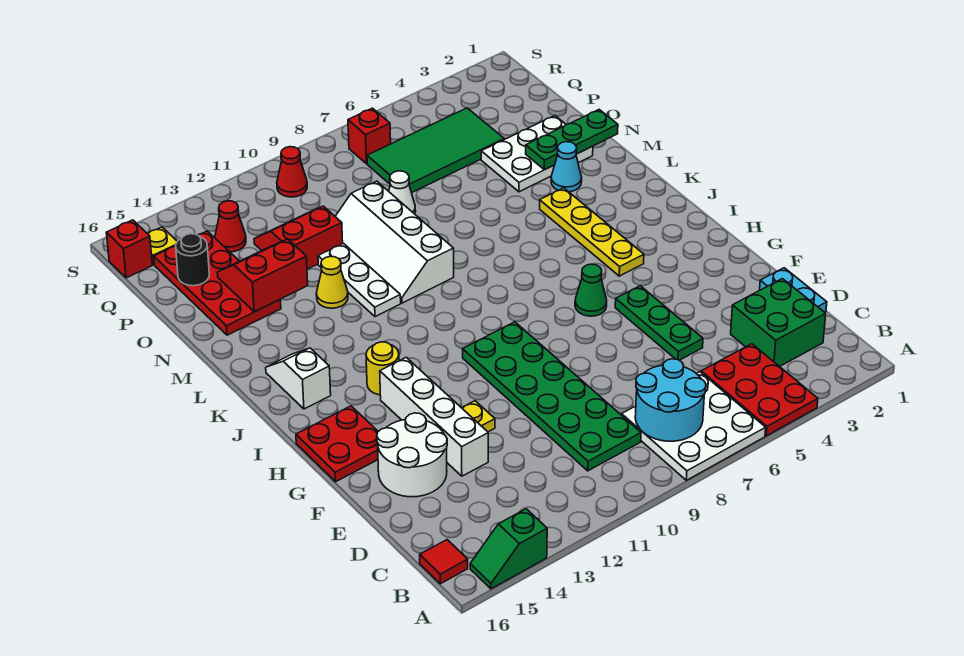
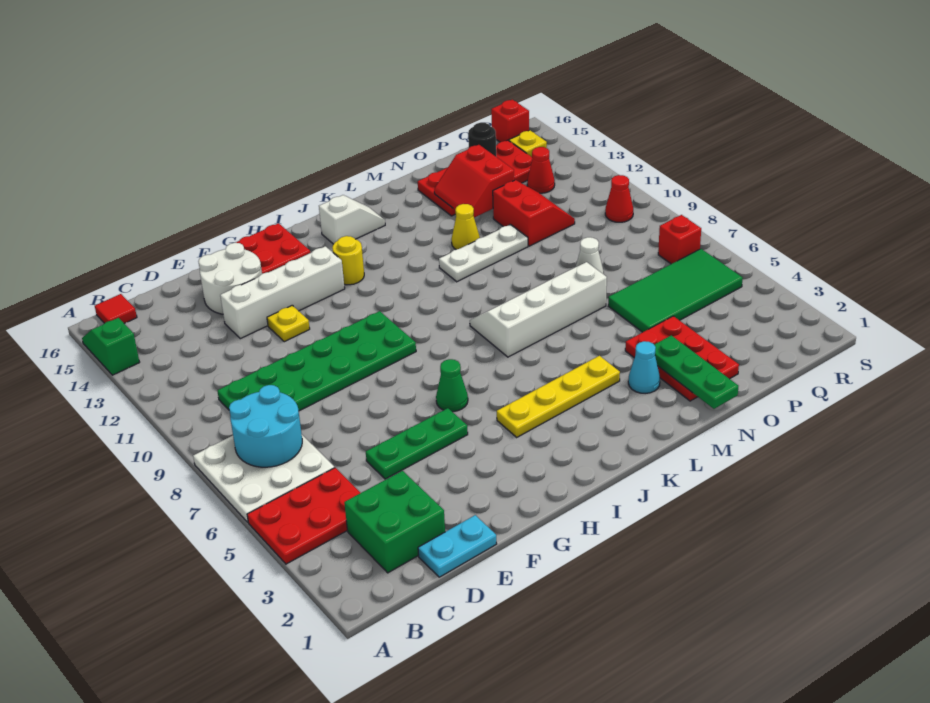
white 2x4 slope [335,181,454,303] -> white 2x4 slope moved to [470,262,607,357]
white 2x3 plate [481,116,593,192] -> red 2x3 plate [625,316,739,401]
red 2x2 slope [217,239,308,312] -> red 2x2 slope turned to [434,145,514,218]
green 2x4 tile [367,108,504,193] -> green 2x4 tile turned to [608,249,743,332]

